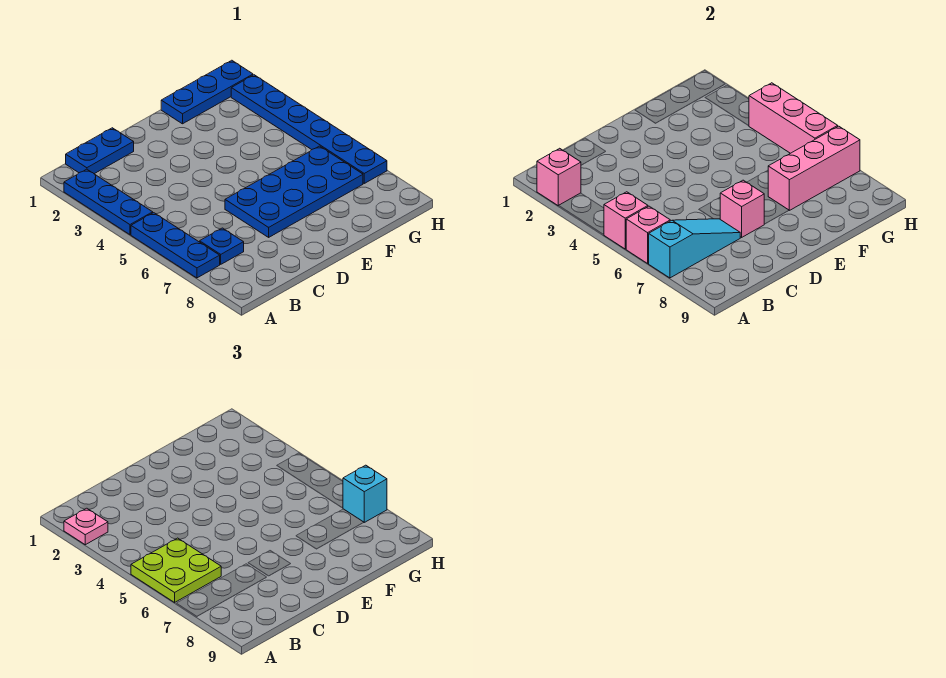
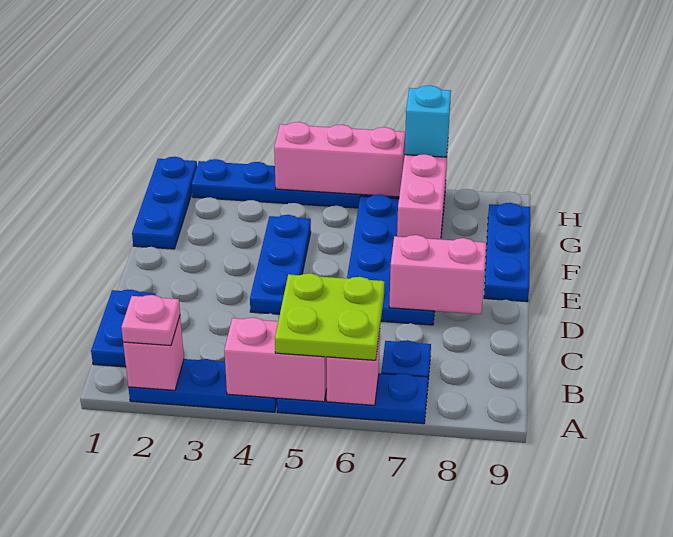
pink 1x1 brick [604,192,648,249] -> pink 1x2 brick [224,317,327,402]
cyan 1x3 slope [649,219,740,278] -> none
none -> blue 1x3 plate [250,215,311,314]
pink 1x1 brick [720,180,764,237] -> pink 1x2 brick [389,235,486,314]
none -> blue 1x3 plate [484,203,530,302]

